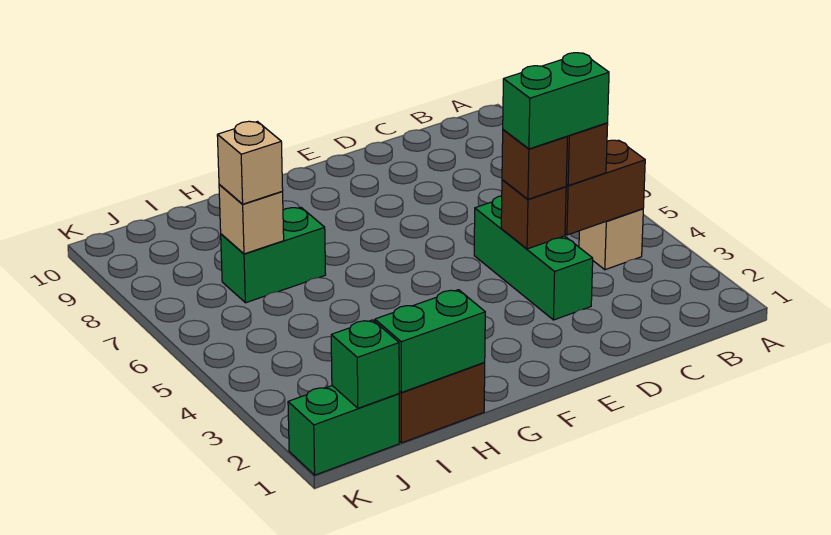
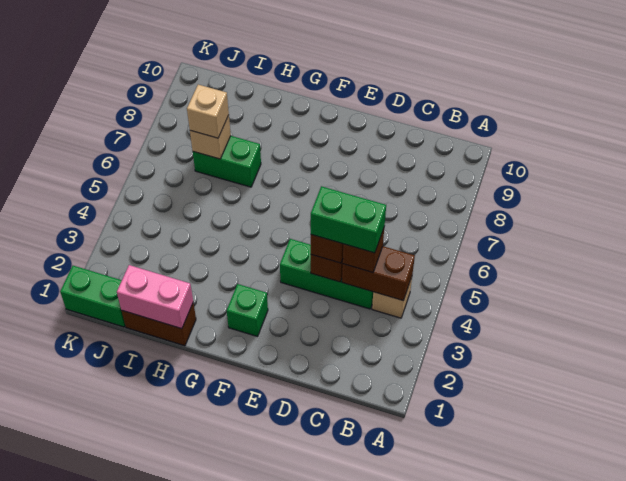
green 1x3 brick [474,196,593,320] -> green 1x3 brick turned to [280,239,373,309]
green 1x2 brick [375,290,485,392] -> pink 1x2 brick [117,265,193,329]
green 1x1 brick [331,320,399,408] -> green 1x1 brick moved to [227,284,268,337]

